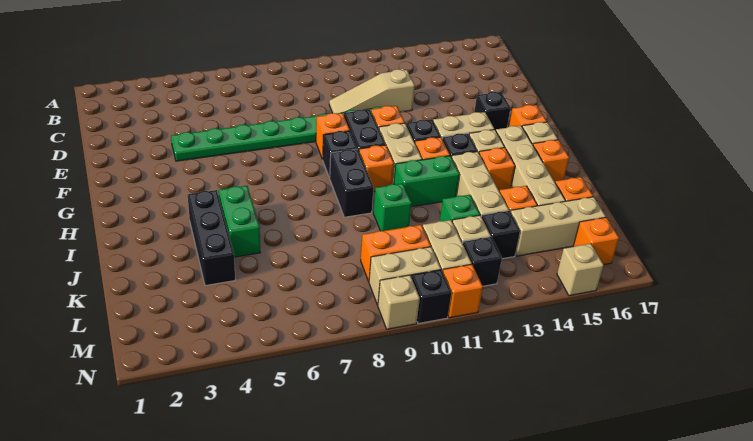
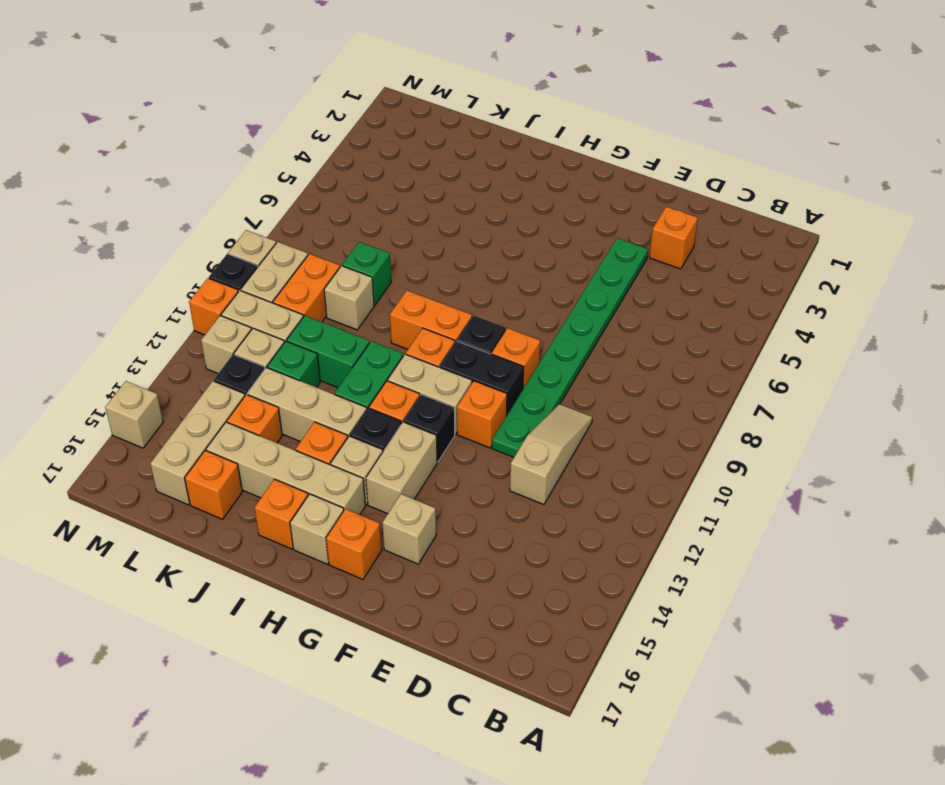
black 1x1 brick [474,92,510,131] -> tan 1x1 brick [383,494,436,564]
black 1x2 brick [330,149,374,217] -> orange 1x2 brick [390,290,472,349]
black 1x3 brick [188,190,235,286] -> none
green 1x2 brick [218,186,260,257] -> green 1x2 brick moved to [287,316,370,388]
green 1x1 brick [373,183,412,231] -> green 1x1 brick moved to [342,242,391,305]
none -> tan 1x1 brick [324,266,374,330]
black 1x1 brick [463,237,502,286] -> tan 1x1 brick [201,316,251,373]
orange 1x1 brick [573,217,619,265] -> orange 1x1 brick moved to [650,207,698,269]

